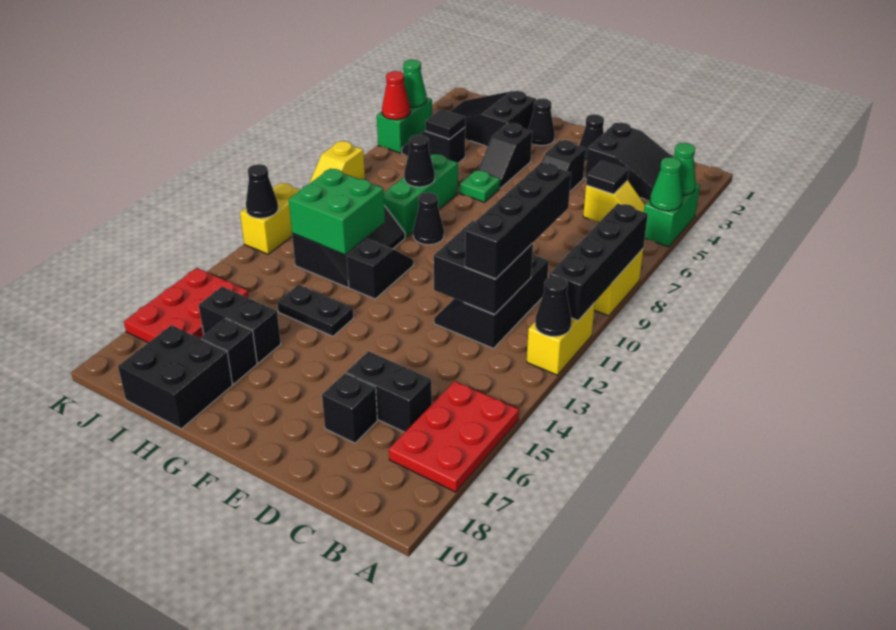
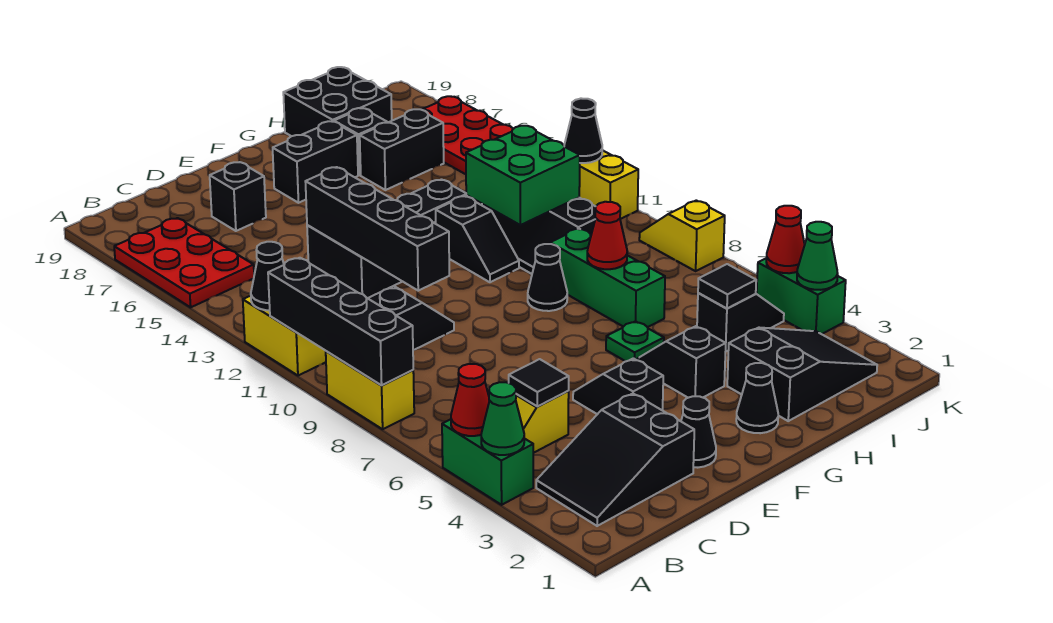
green 1x1 cone [650,157,682,211] -> red 1x1 cone [451,364,489,436]
black 1x2 brick [346,351,432,432] -> black 1x2 brick moved to [273,121,358,203]
black 1x1 cone [404,135,435,187] -> red 1x1 cone [587,202,627,269]

